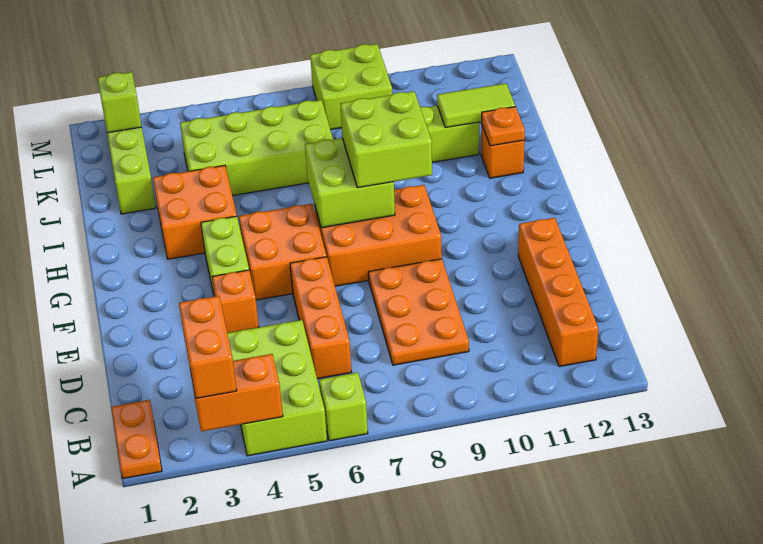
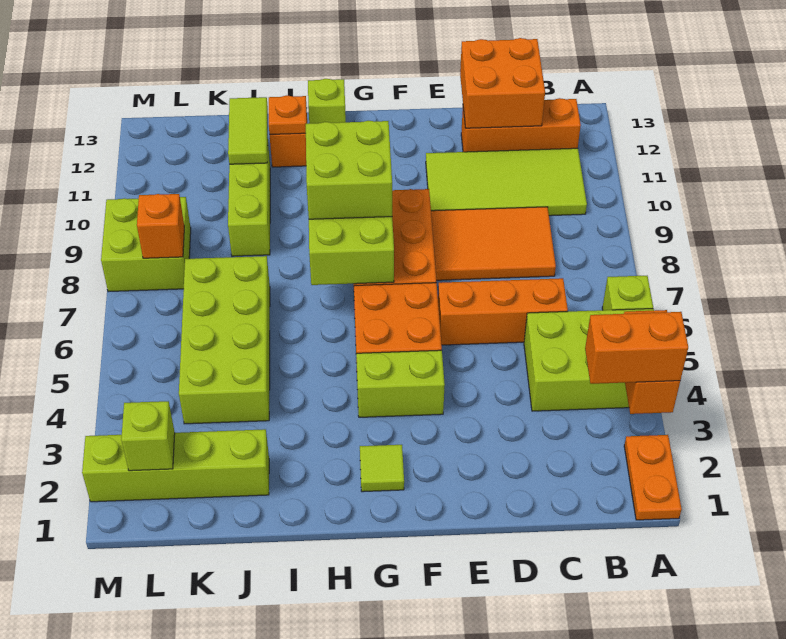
orange 1x2 plate [111,400,162,479] -> orange 1x2 plate turned to [624,435,682,520]
none -> lime 2x4 tile [426,148,587,216]
orange 1x4 brick [518,218,598,367] -> orange 1x3 brick [461,98,581,152]
orange 2x3 plate [368,259,469,365] -> orange 2x3 tile [431,207,556,280]
orange 1x1 brick [212,270,259,333] -> orange 1x1 brick moved to [137,194,184,258]
none -> lime 1x1 tile [360,445,404,492]
orange 2x2 brick [153,165,237,259] -> orange 2x2 brick moved to [460,38,545,128]
none -> lime 1x1 brick [308,79,346,123]

